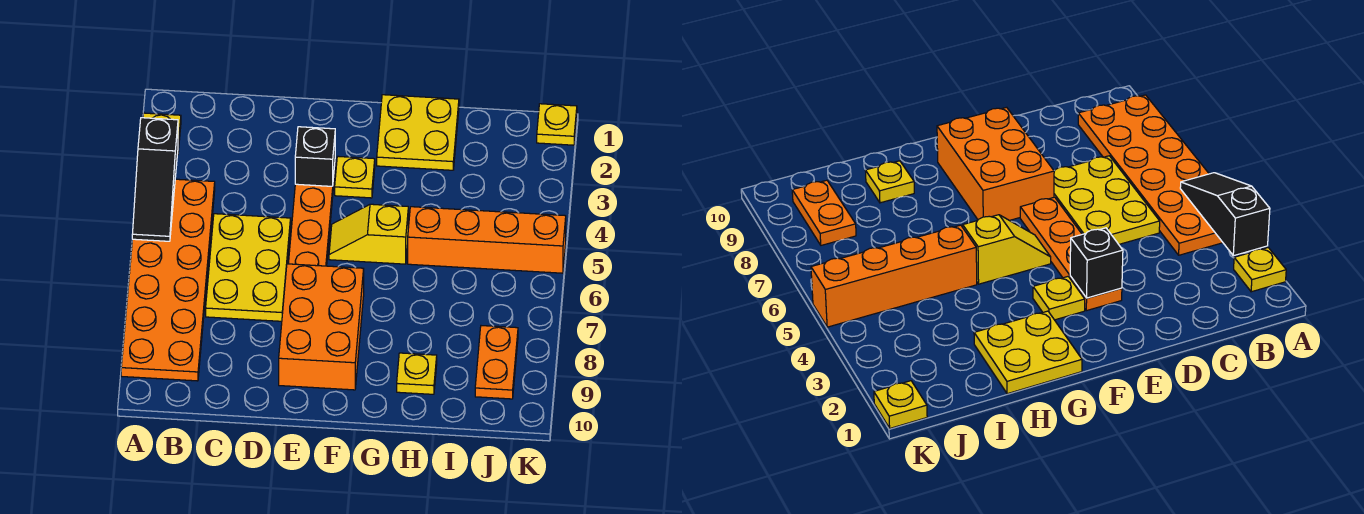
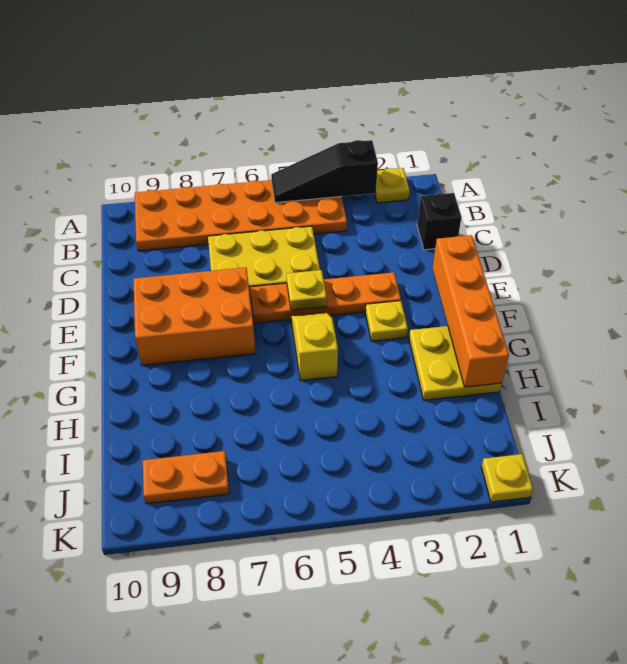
black 1x1 brick [295,127,335,186] -> black 1x1 brick moved to [417,193,461,250]
orange 1x4 brick [408,207,566,273] -> orange 1x4 brick moved to [432,235,509,387]
yellow 1x1 plate [397,353,437,394] -> yellow 1x1 plate moved to [287,270,327,310]

